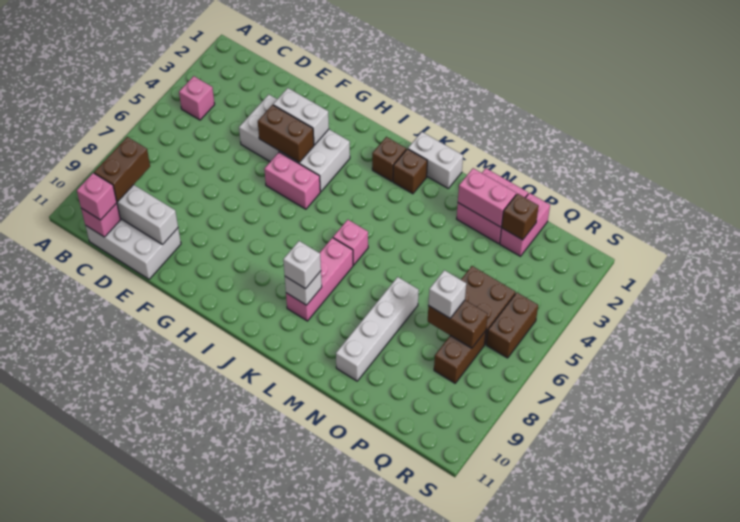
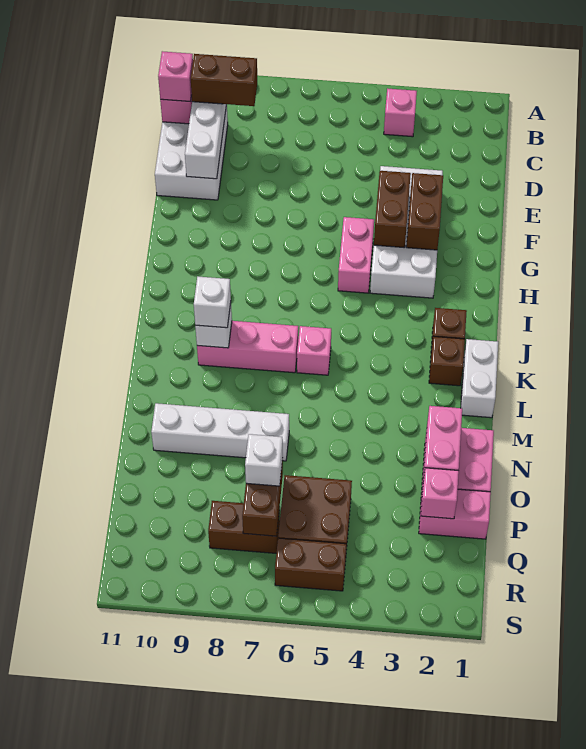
white 1x2 brick [273,88,329,145] -> brown 1x2 brick [406,173,443,250]
brown 1x1 brick [502,194,539,240] -> pink 1x1 brick [421,468,459,519]

